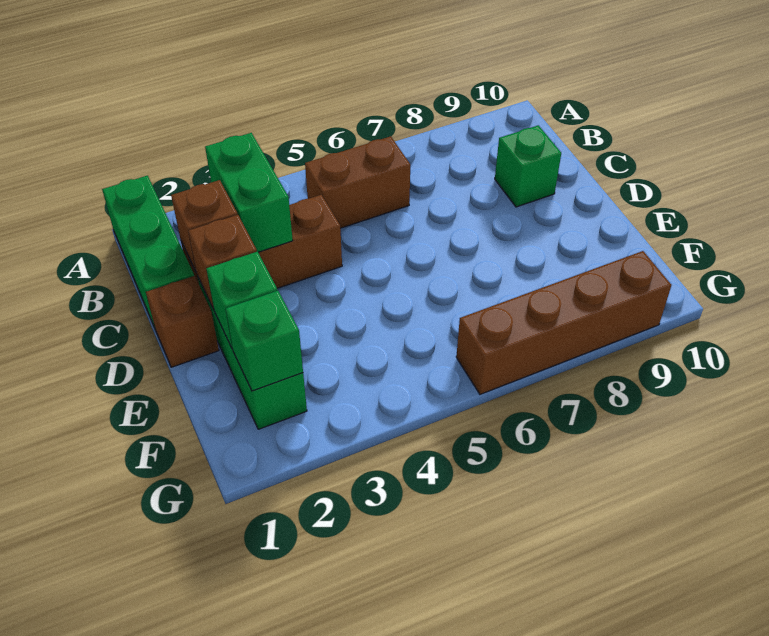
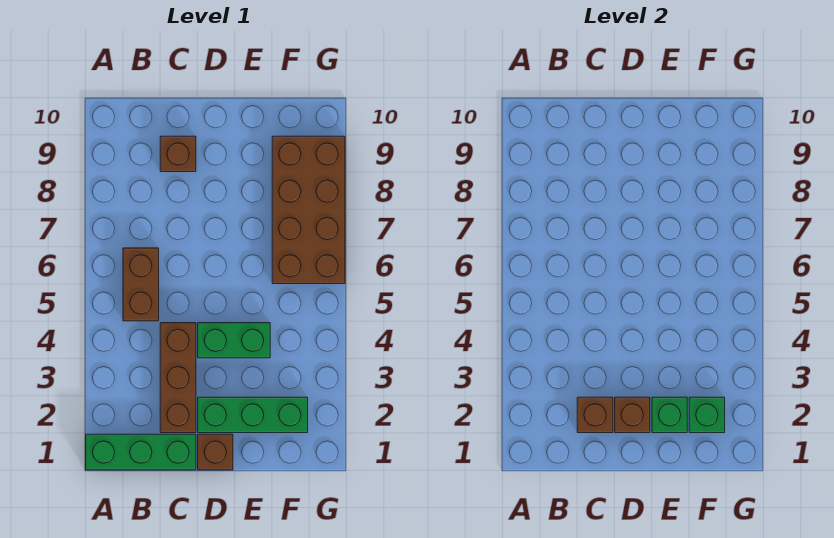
green 1x2 brick [205,133,293,252] -> green 1x2 brick moved to [198,323,270,358]
green 1x1 brick [495,125,561,207] -> brown 1x1 brick [160,136,196,172]
brown 1x4 brick [456,251,671,394] -> brown 2x4 brick [272,136,345,284]

